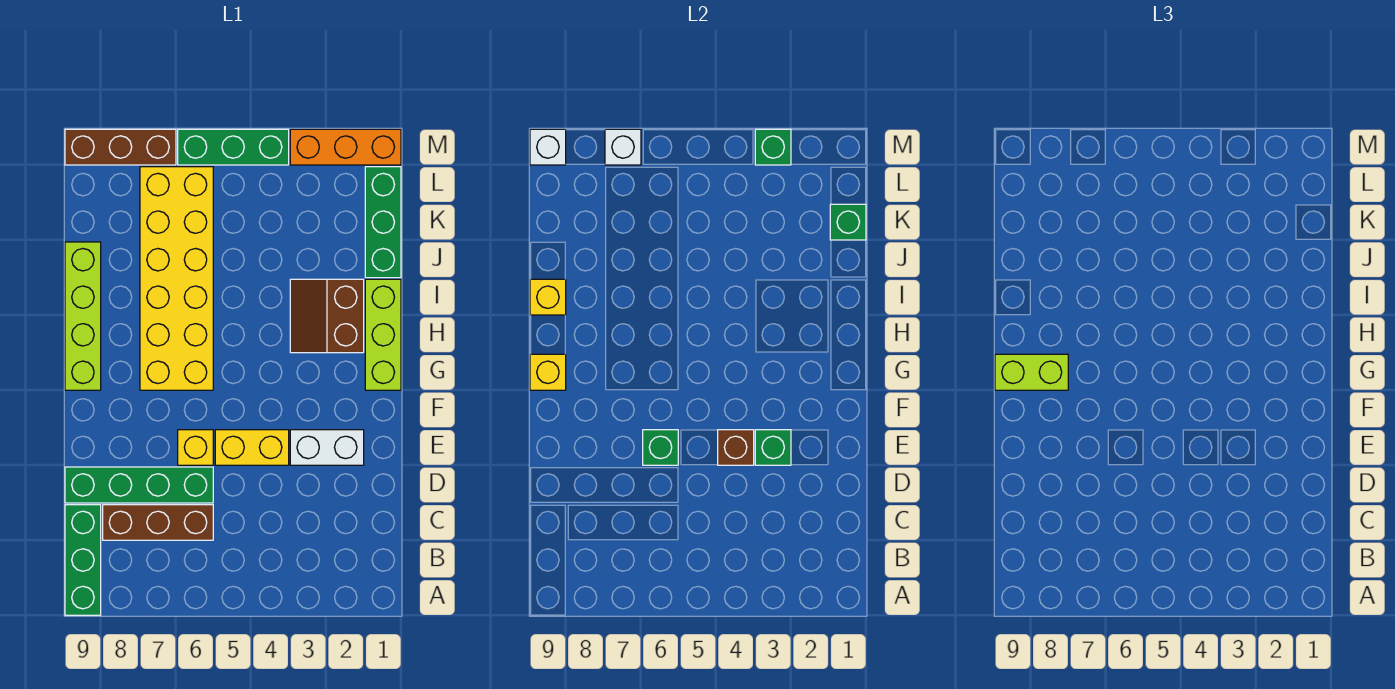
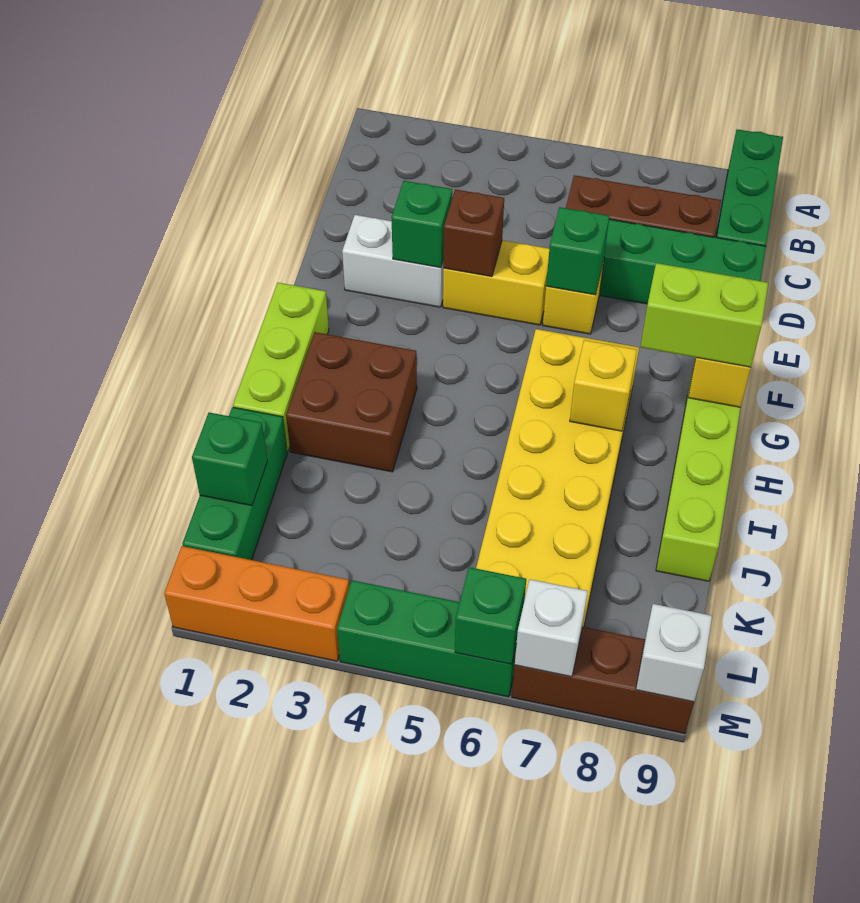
brown 2x2 slope [290,279,364,353] -> brown 2x2 brick [286,332,417,472]
yellow 1x1 brick [530,279,566,315] -> yellow 1x1 brick moved to [570,340,637,431]
green 1x1 brick [755,129,791,165] -> green 1x1 brick moved to [455,567,526,664]

